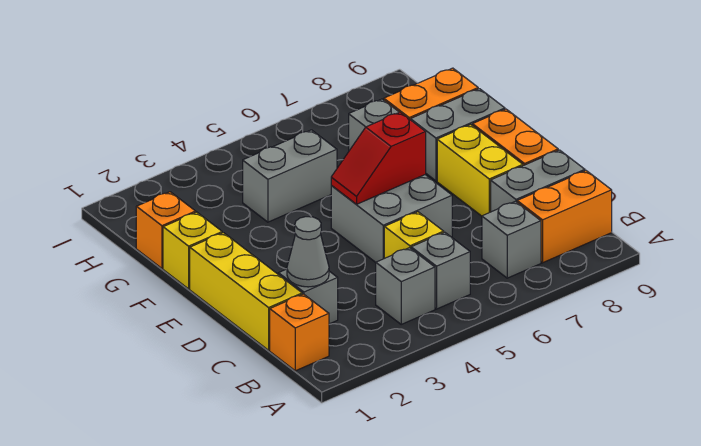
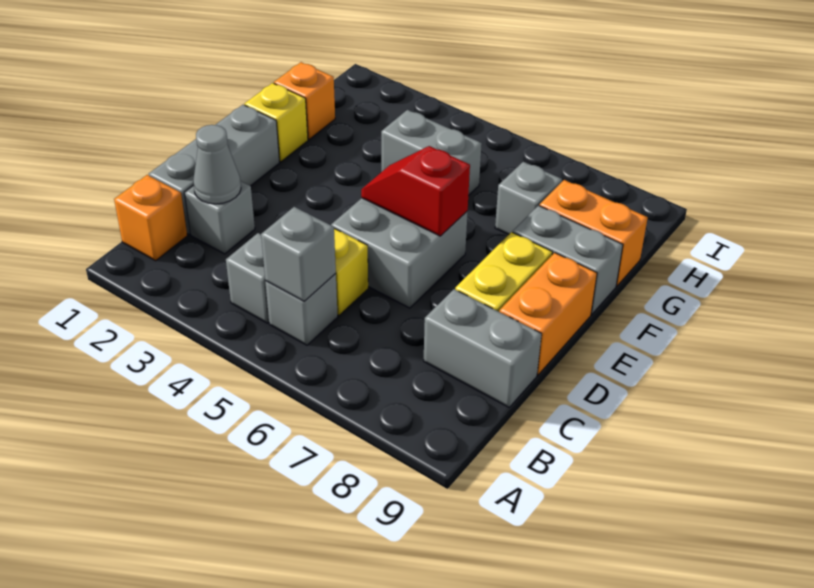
grey 1x1 brick [482,201,541,278] -> grey 1x1 brick moved to [261,207,336,301]
orange 1x2 brick [517,171,612,263] -> none
yellow 1x3 brick [190,233,302,350] -> grey 1x3 brick [149,105,280,234]

